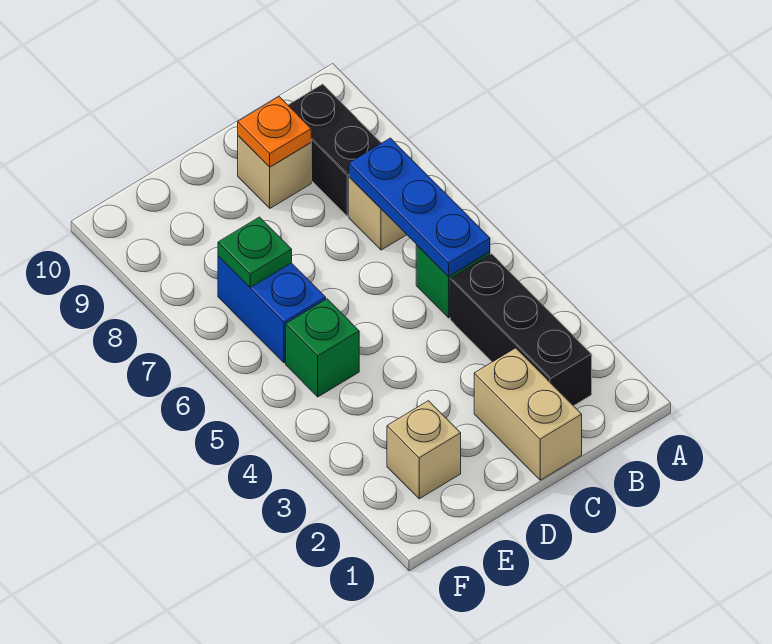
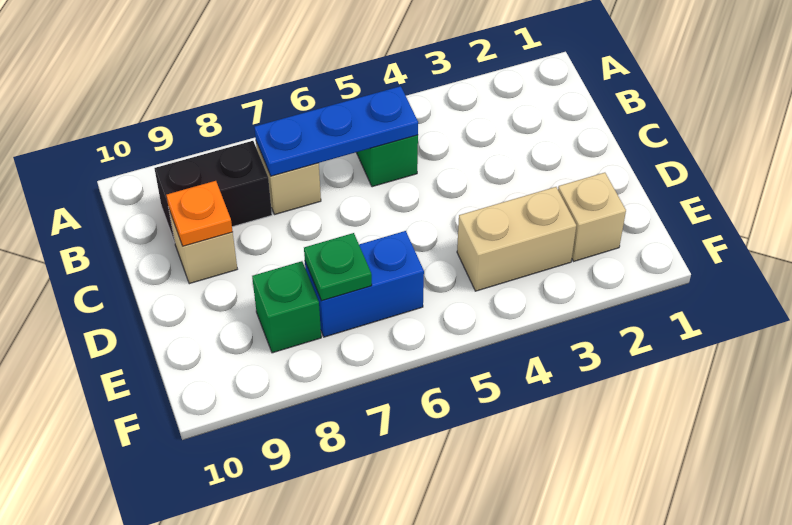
black 1x3 brick [450,254,592,406] -> none
tan 1x2 brick [474,348,582,480] -> tan 1x2 brick moved to [457,187,576,291]
green 1x1 brick [286,299,359,397] -> green 1x1 brick moved to [252,261,321,353]

